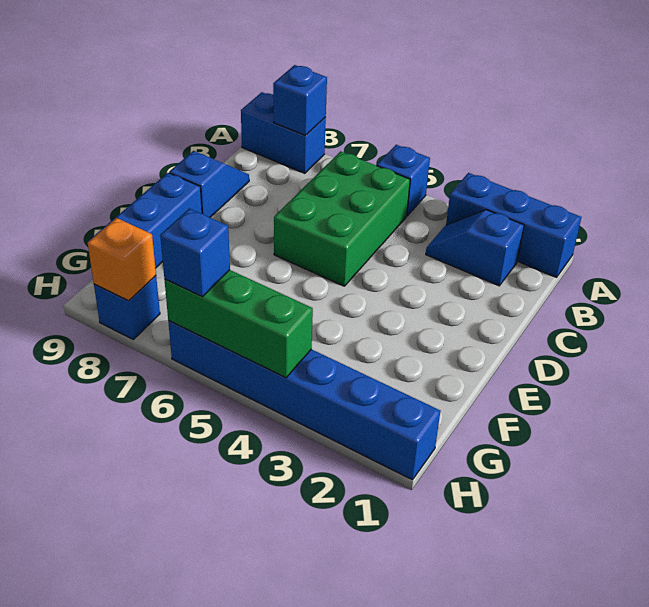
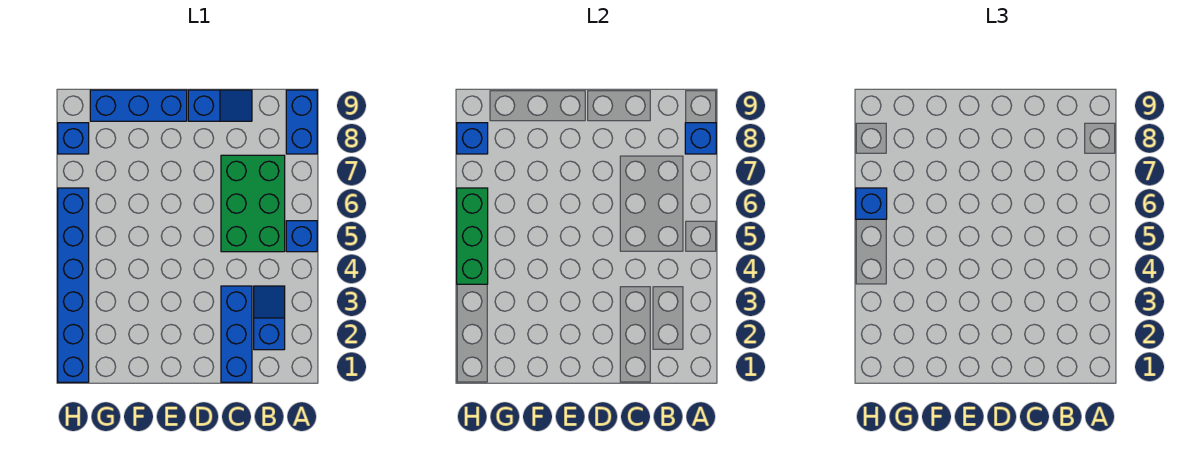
blue 1x3 brick [446,173,581,277] -> blue 1x3 brick moved to [221,286,252,382]
green 2x3 brick [274,151,410,286] -> green 2x3 brick turned to [221,155,285,252]
orange 1x1 brick [88,218,156,301] -> blue 1x1 brick [457,123,488,154]

